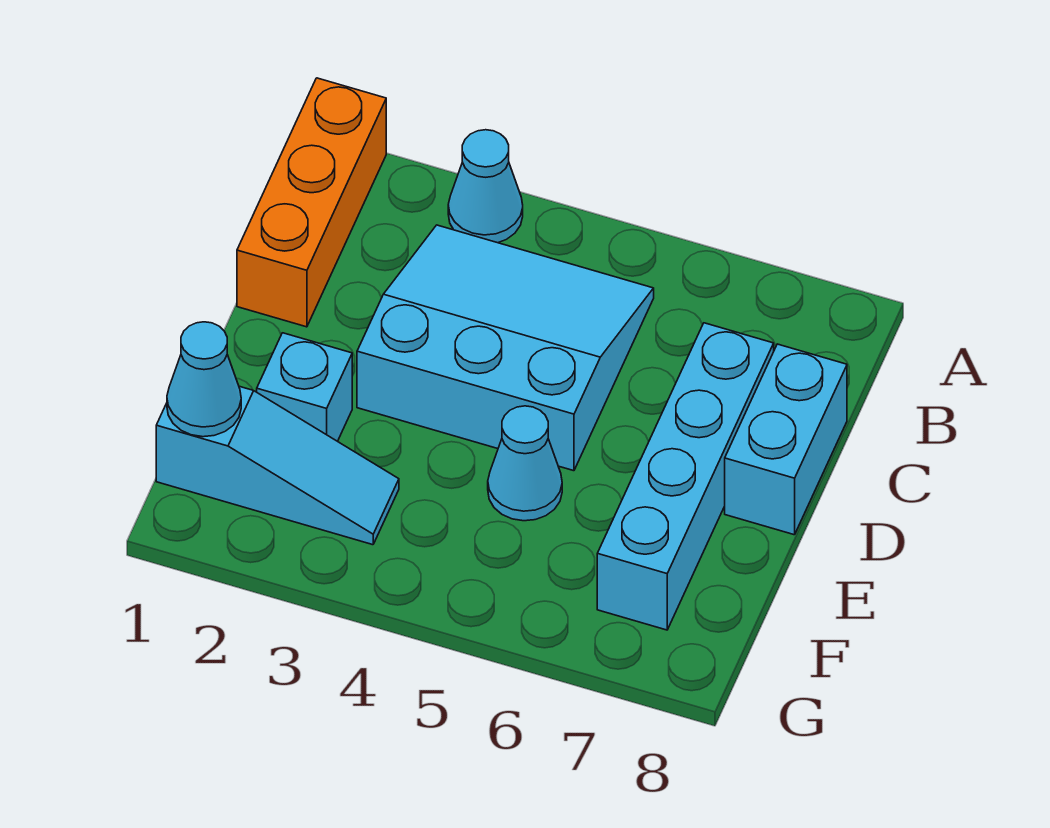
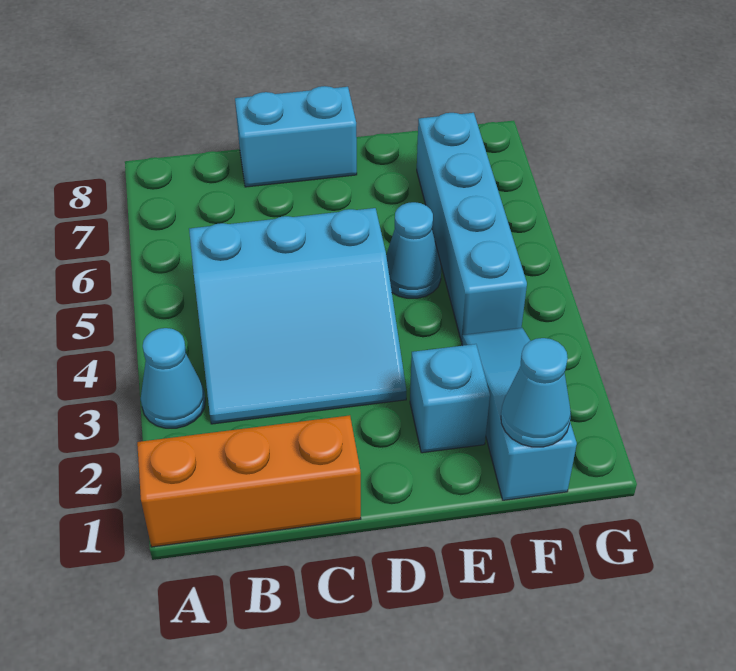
cyan 3x3 slope [357,225,654,471] -> cyan 3x3 slope turned to [189,208,406,424]
cyan 1x4 brick [597,323,774,630] -> cyan 1x4 brick turned to [417,113,527,342]

